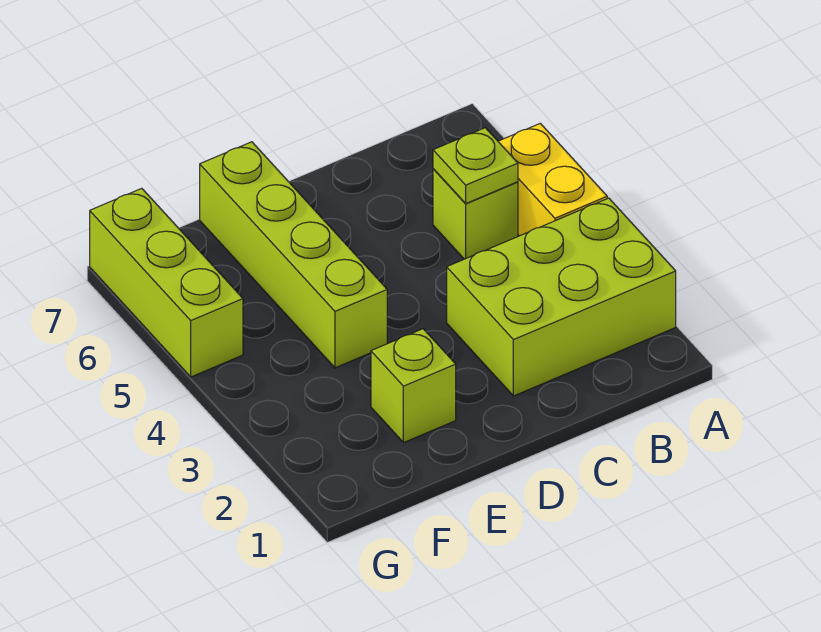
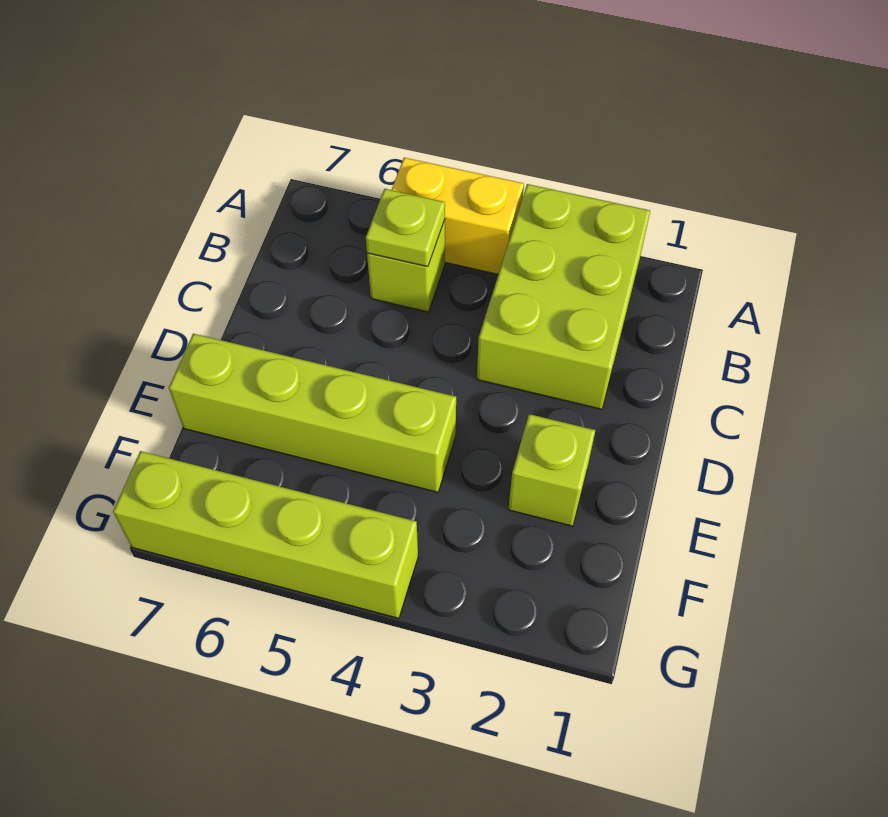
lime 1x3 brick [90,188,243,377] -> lime 1x4 brick [113,451,418,618]

